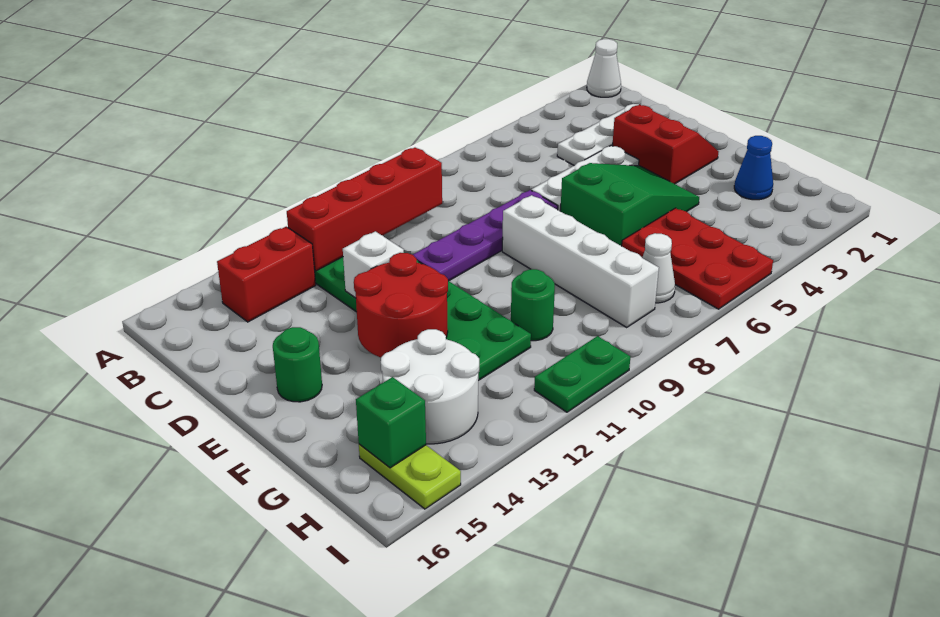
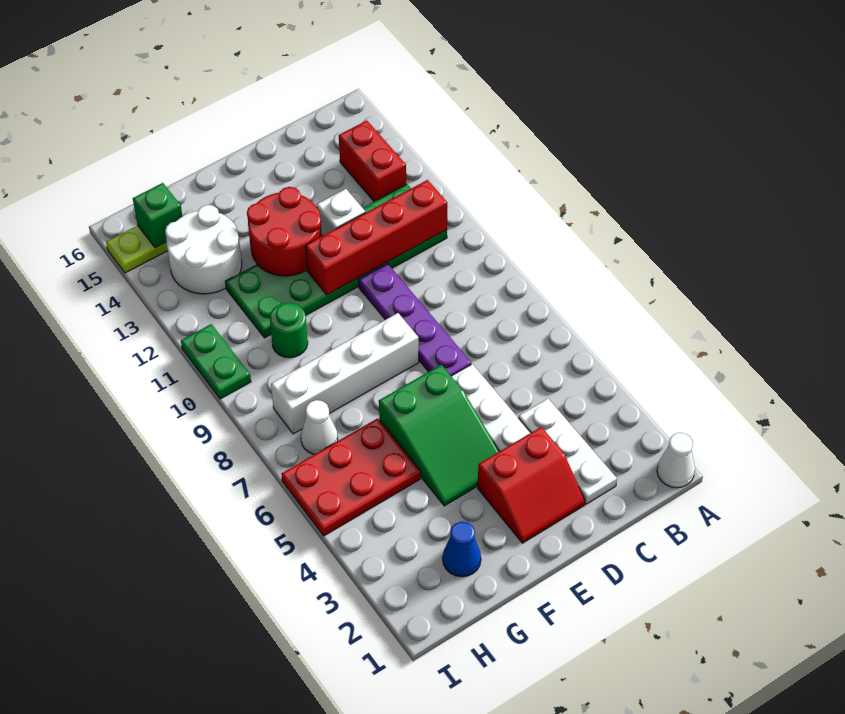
red 1x4 brick [287,148,442,271] -> red 1x4 brick turned to [306,180,447,295]
green 1x1 round brick [273,327,322,402] -> none

